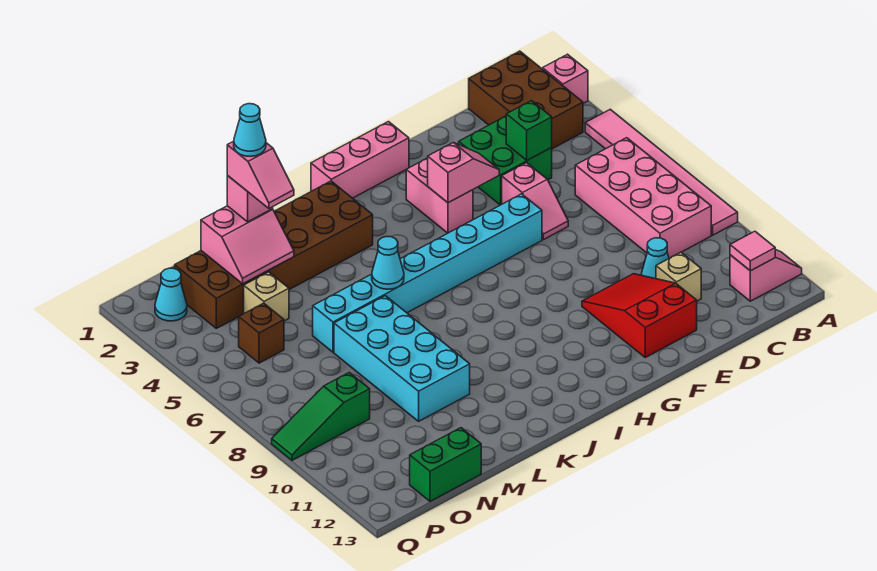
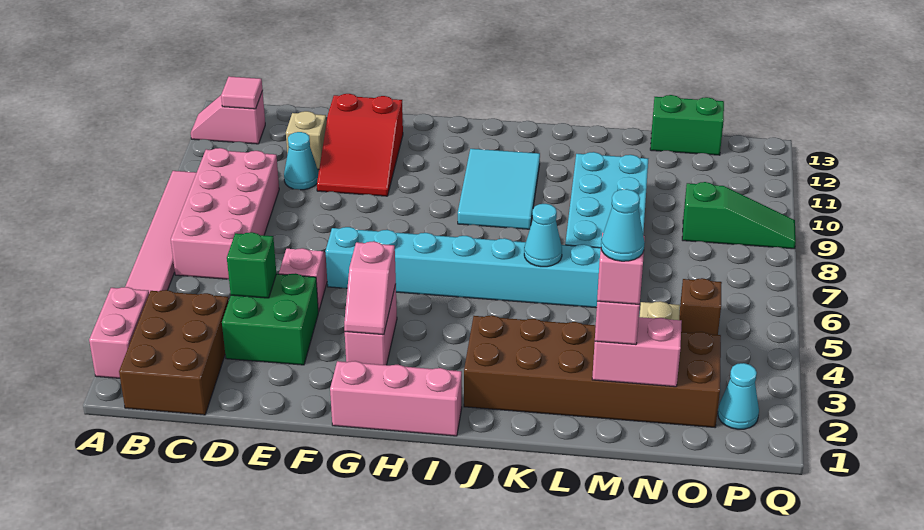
pink 1x1 brick [543,54,588,103] -> pink 1x2 brick [89,287,149,378]
pink 1x2 slope [428,143,499,203] -> pink 1x2 slope turned to [344,241,396,335]
none -> cyan 2x3 tile [458,149,540,229]

